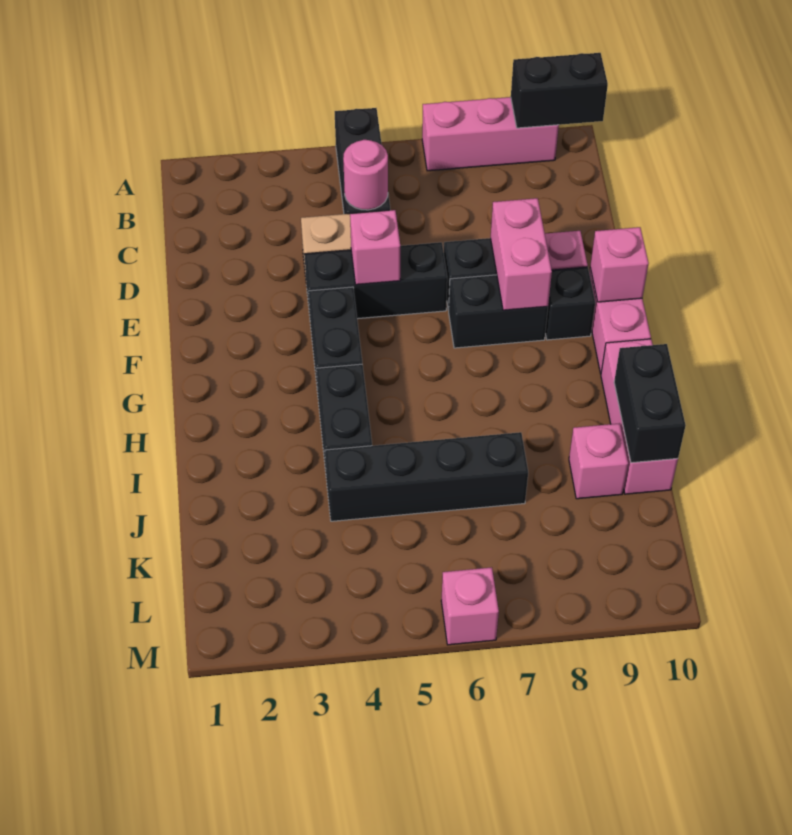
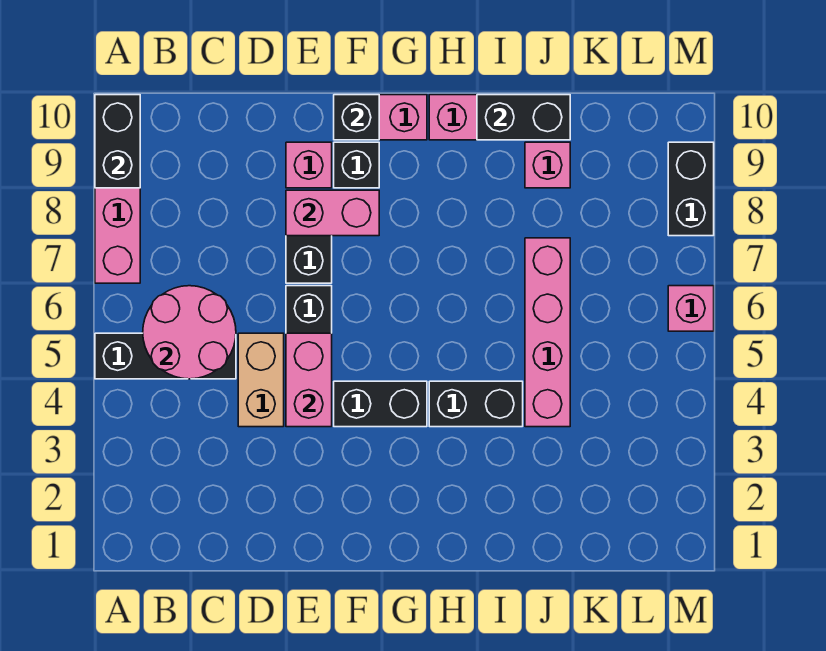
pink 1x1 round brick [343,140,388,210] -> pink 2x2 round brick [143,286,236,379]
pink 1x1 brick [350,210,400,285] -> pink 1x2 brick [286,333,332,427]
black 1x2 brick [449,275,548,348] -> black 1x2 brick moved to [668,142,714,236]
pink 1x1 brick [590,227,649,302] -> black 1x1 brick [334,95,379,140]
black 1x4 brick [325,432,528,521] -> pink 1x4 brick [525,238,570,427]

